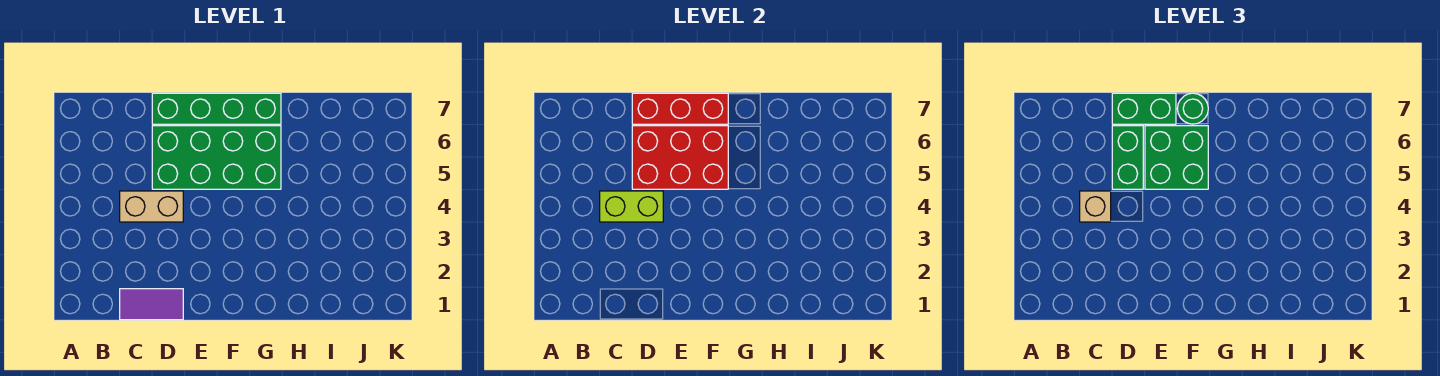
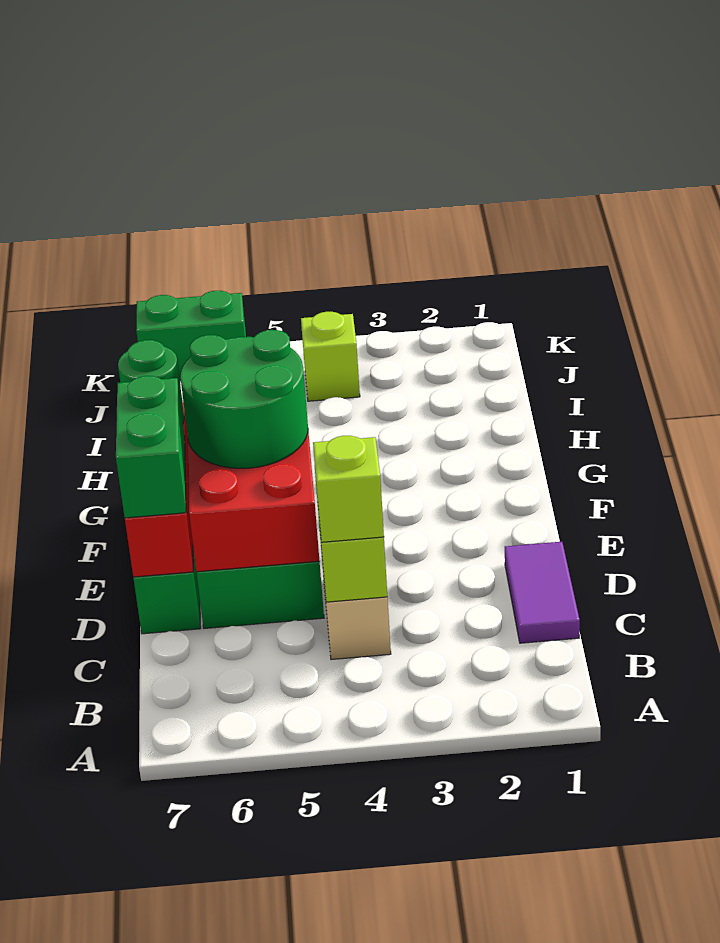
tan 1x1 brick [1080,191,1111,222] -> lime 1x1 brick [313,436,384,542]
green 1x2 brick [1112,126,1143,189] -> green 1x2 brick moved to [136,291,246,380]
green 2x2 brick [1145,126,1208,189] -> green 2x2 round brick [180,330,308,468]
none -> lime 1x1 brick [301,312,360,401]

